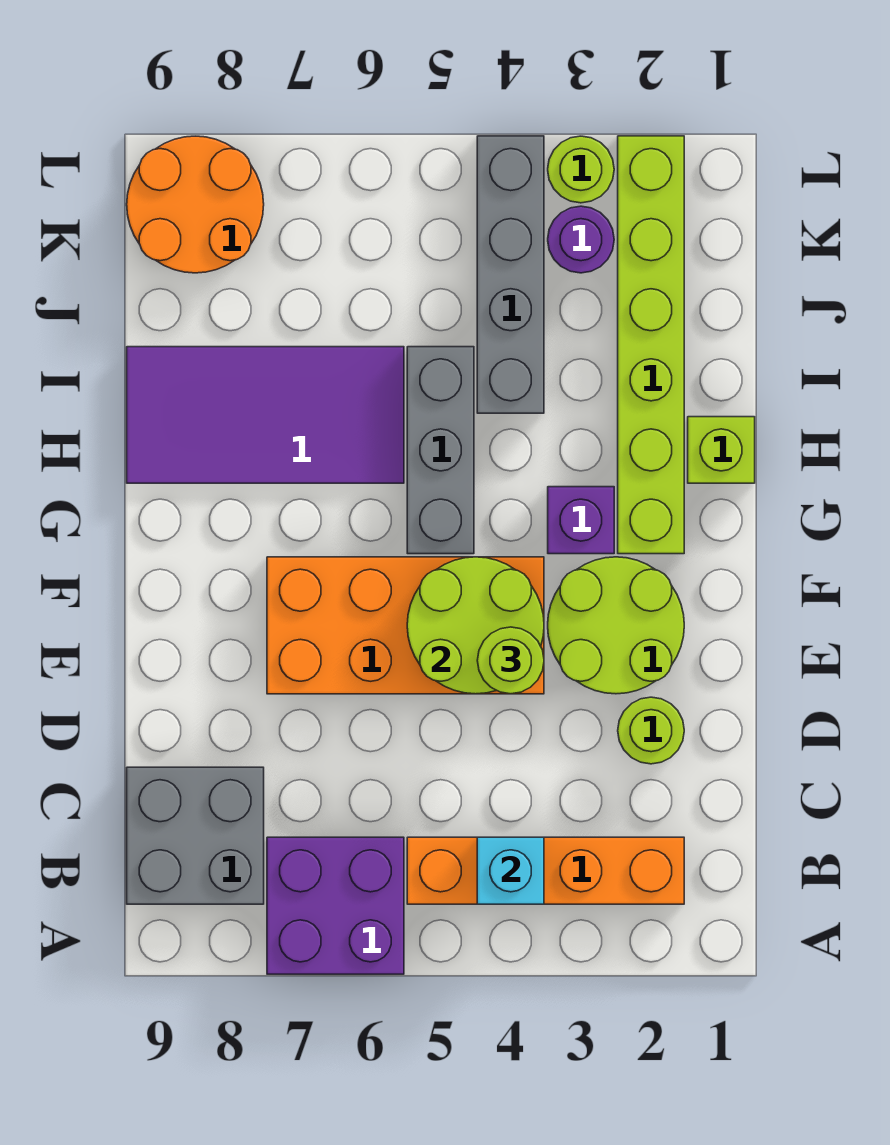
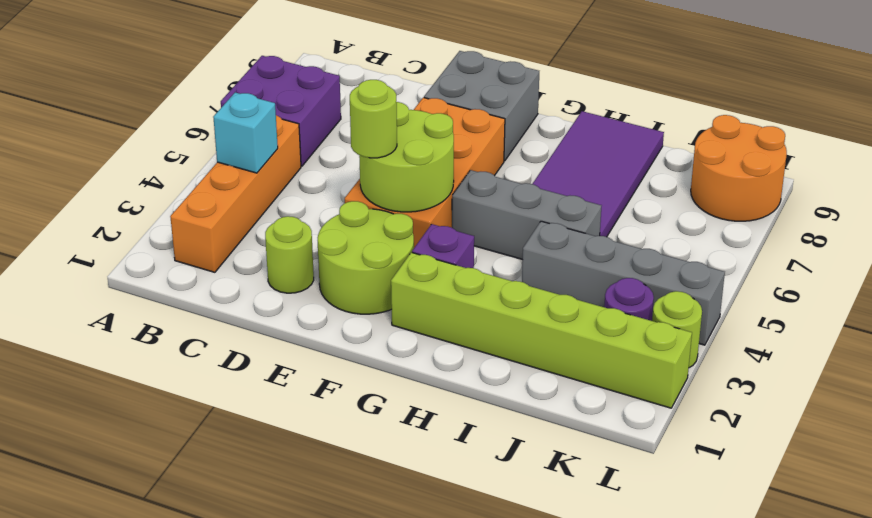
grey 2x2 brick [127,767,264,904] -> grey 2x2 brick moved to [424,51,539,161]
lime 1x1 brick [688,417,755,483] -> none

